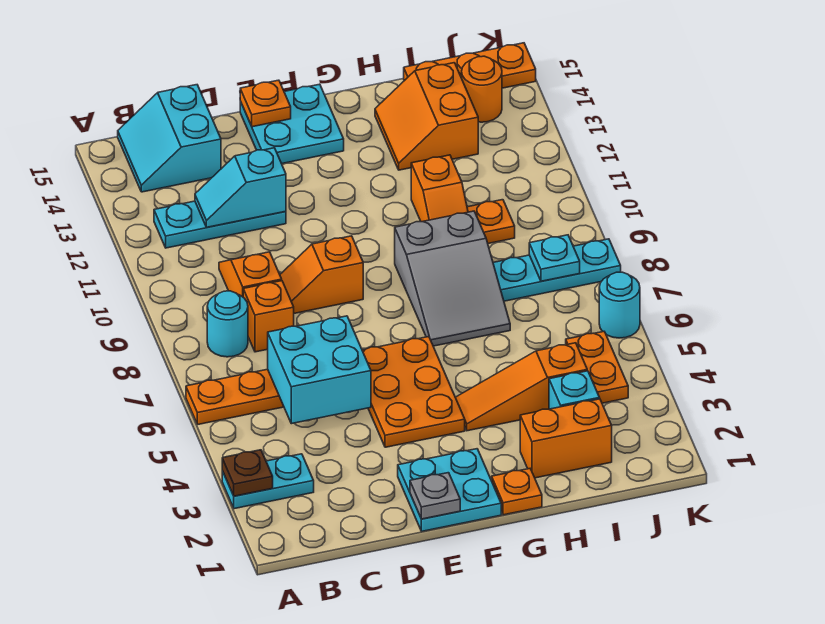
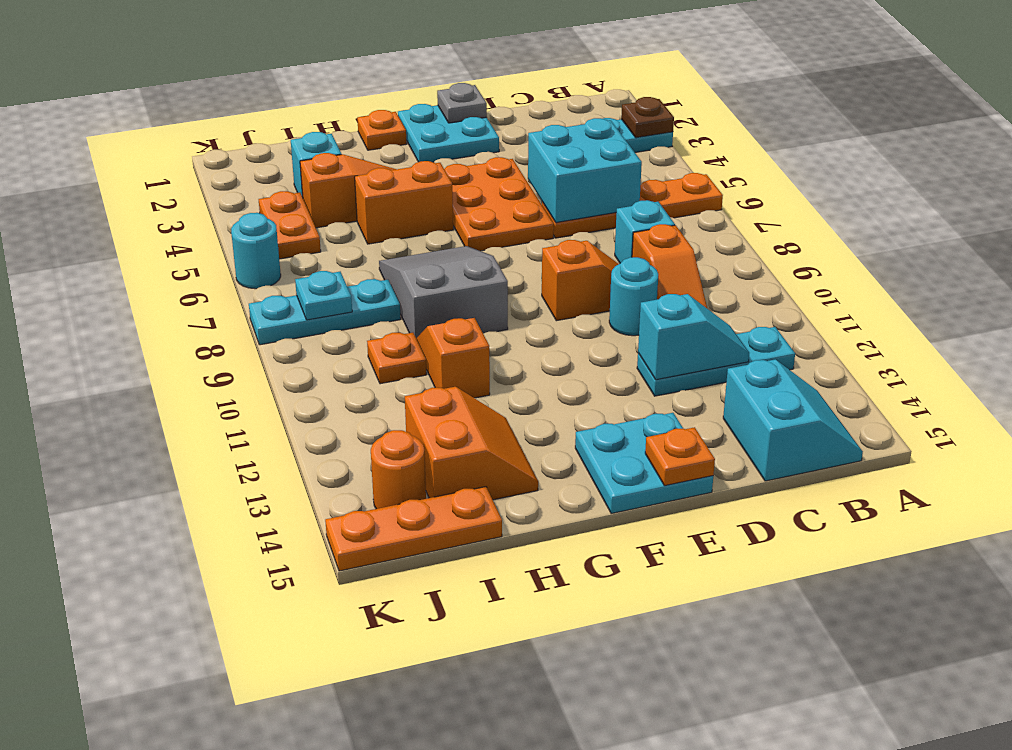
cyan 1x1 round brick [207,291,248,357] -> cyan 1x1 round brick moved to [609,257,658,336]
orange 1x1 brick [243,281,294,352] -> cyan 1x1 brick [615,200,675,264]
orange 1x2 brick [520,399,612,478] -> orange 1x2 brick moved to [355,161,453,244]

